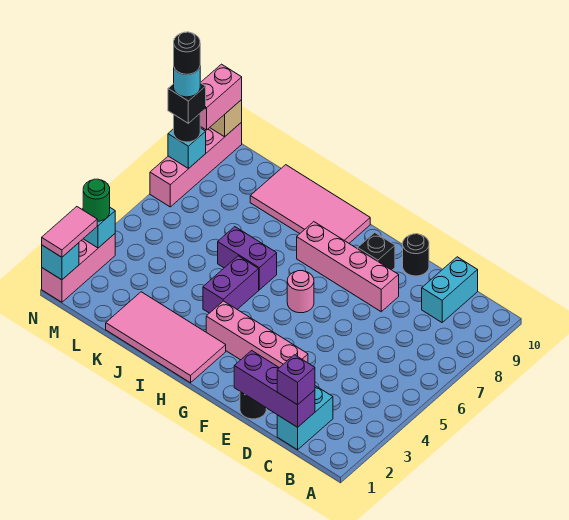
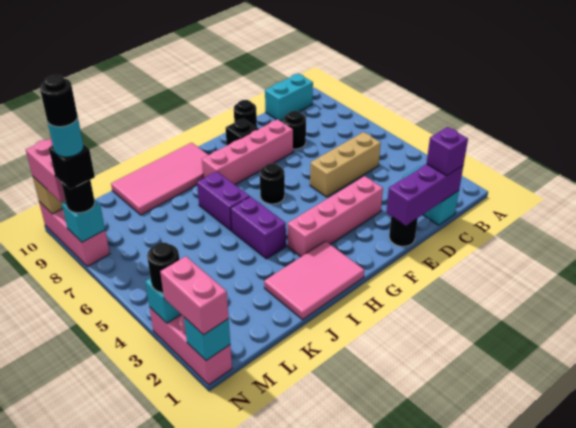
none -> tan 1x3 brick [310,132,381,197]
cyan 1x2 brick [422,257,478,322] -> cyan 1x2 brick turned to [265,74,313,121]
none -> black 1x1 round brick [283,111,306,149]
pink 1x1 round brick [287,271,314,313] -> black 1x1 round brick [260,163,285,204]
pink 2x4 tile [106,292,226,383] -> pink 2x3 tile [264,241,364,320]
purple 1x2 brick [218,227,277,290] -> purple 1x2 brick turned to [197,171,250,231]
pink 1x2 tile [42,207,97,257] -> pink 1x2 brick [160,256,229,335]
green 1x1 round brick [83,179,110,221] -> black 1x1 round brick [147,243,179,293]
pink 1x4 brick [150,122,242,207] -> pink 1x3 brick [39,202,110,266]

